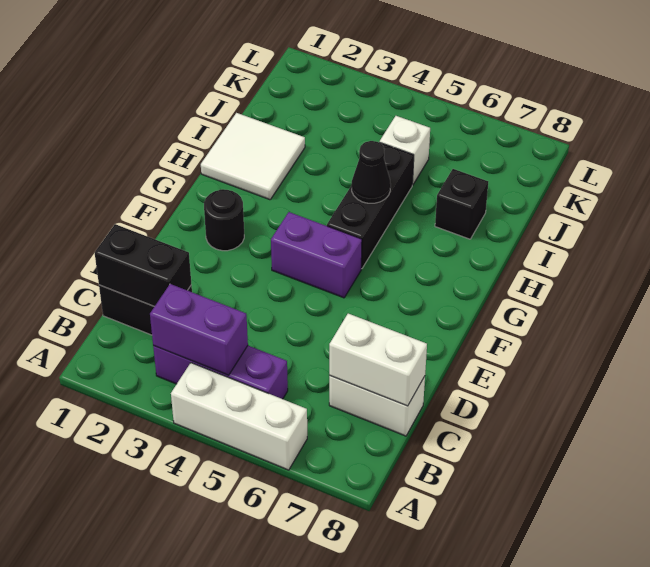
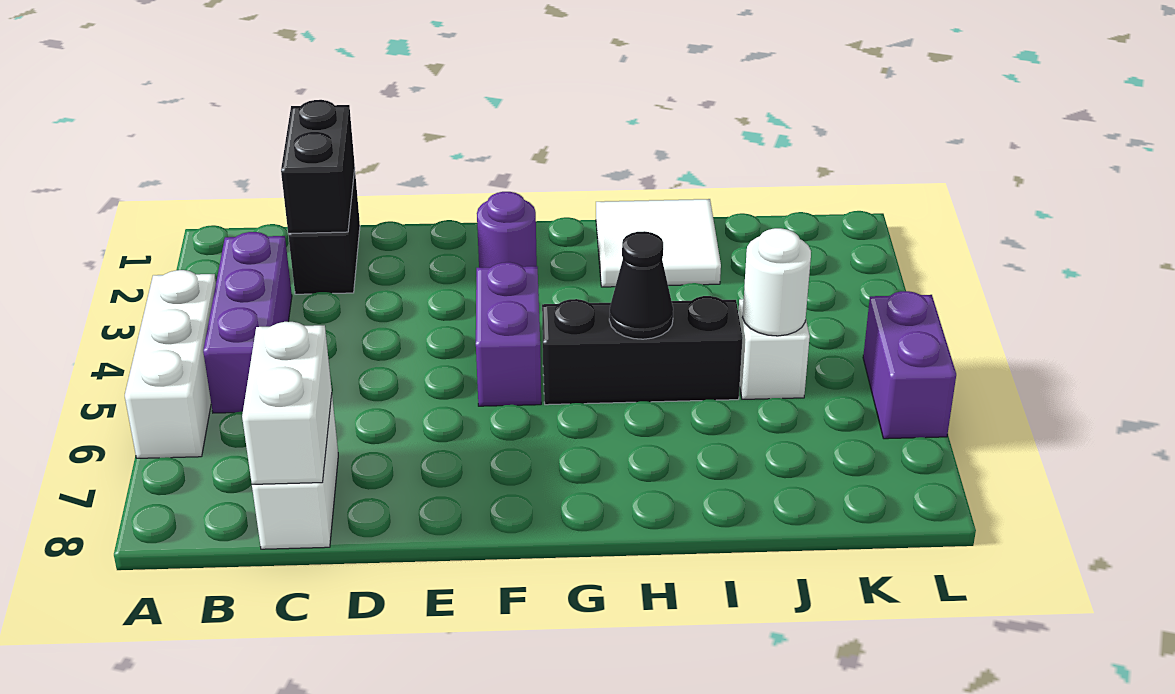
purple 1x2 brick [150,284,248,375] -> purple 1x2 brick moved to [863,291,956,439]
black 1x1 round brick [204,189,244,251] -> purple 1x1 round brick [477,192,537,268]
black 1x1 brick [435,169,488,239] -> none
none -> white 1x1 round brick [742,228,811,336]

